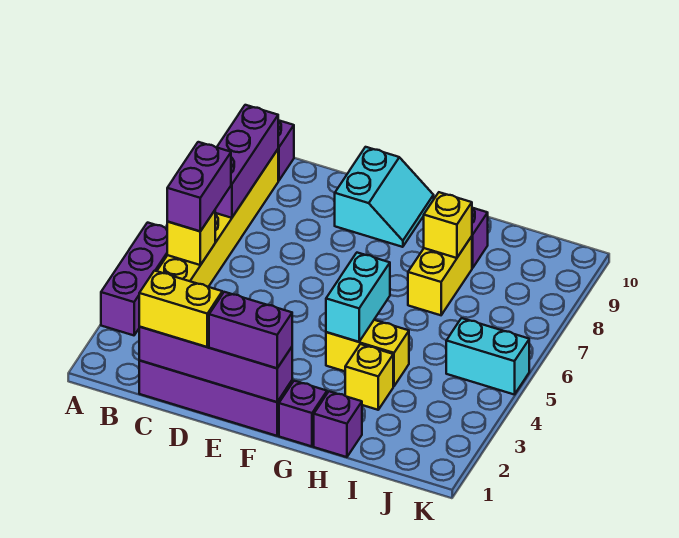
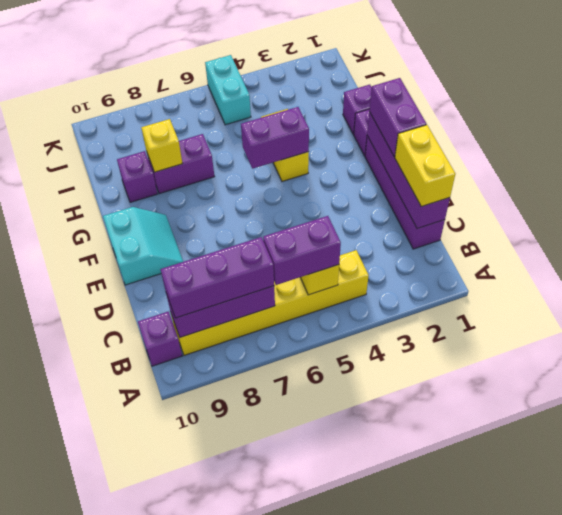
purple 1x3 brick [101,223,167,335] -> purple 1x3 brick moved to [160,237,274,318]
cyan 2x2 slope [335,147,434,247] -> cyan 2x2 slope turned to [103,207,183,285]
cyan 1x2 brick [326,253,390,342] -> purple 1x2 brick [241,107,309,169]
yellow 1x1 brick [345,344,393,410] -> none
yellow 1x2 brick [408,236,472,315] -> purple 1x2 brick [147,134,215,194]

